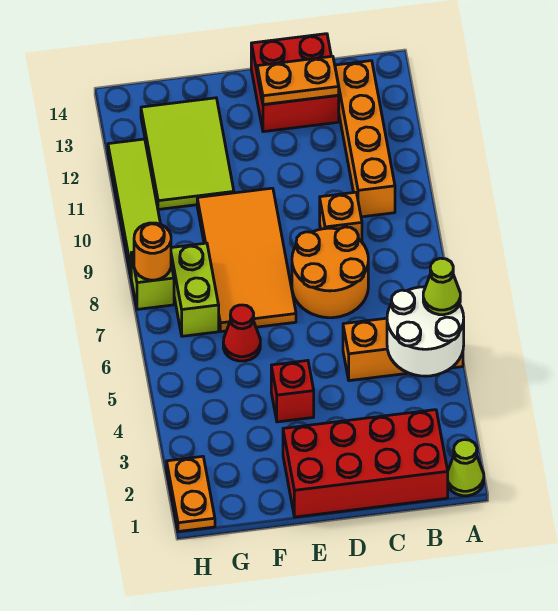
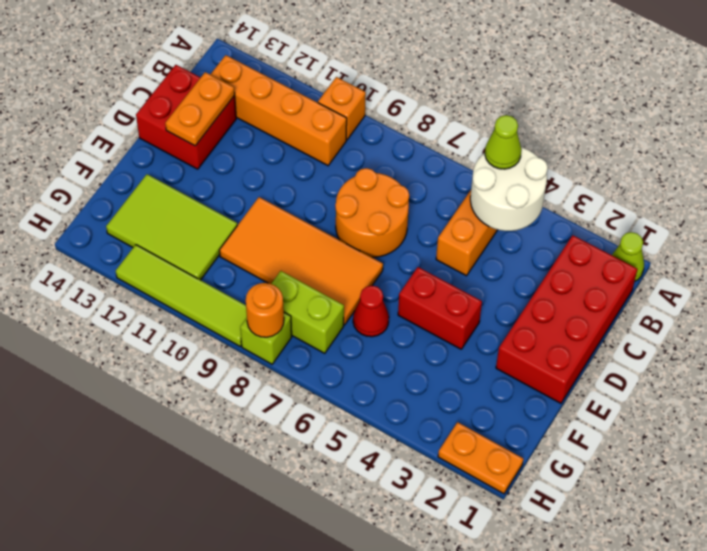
orange 1x1 brick [320,192,362,242] -> orange 1x1 brick moved to [318,77,366,140]
red 1x1 brick [271,361,314,422] -> red 1x2 brick [398,267,482,349]

